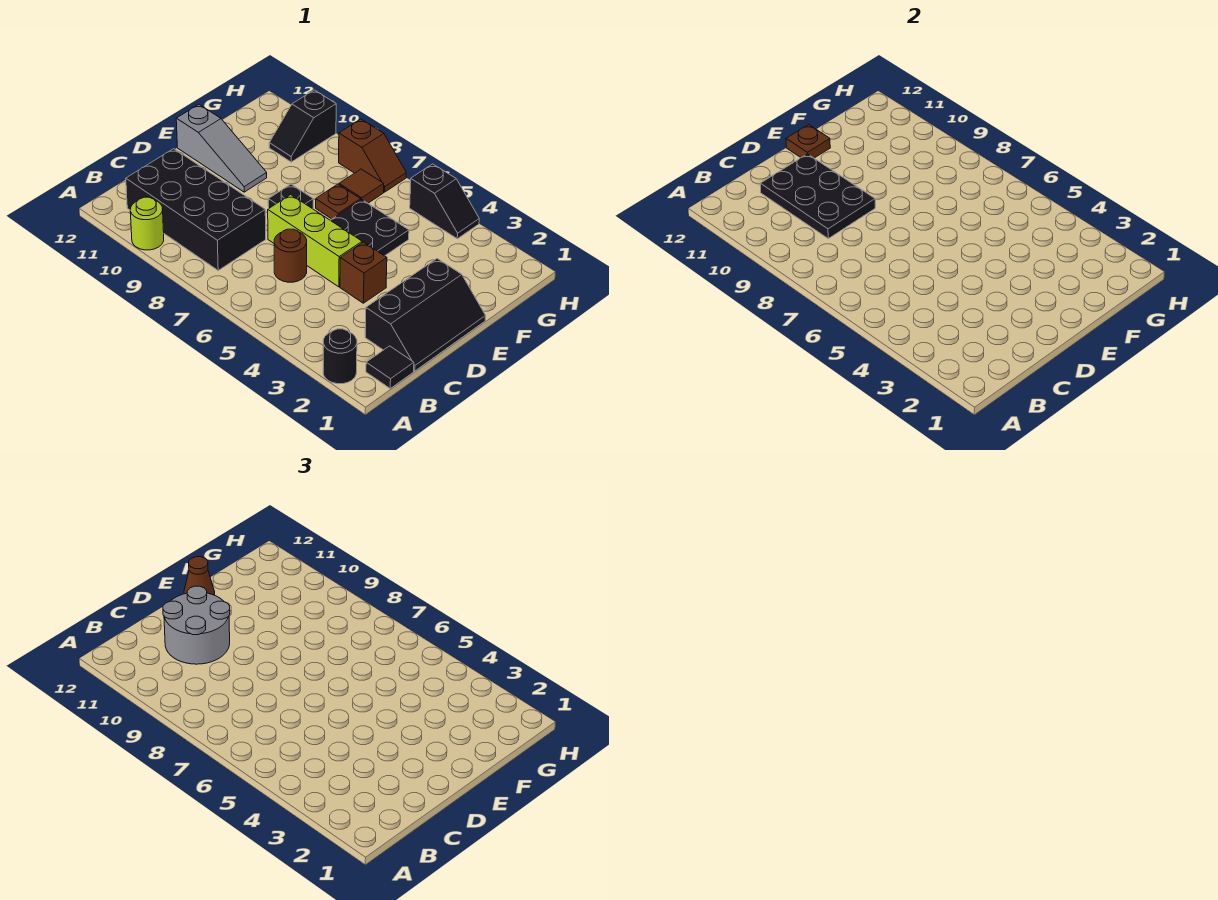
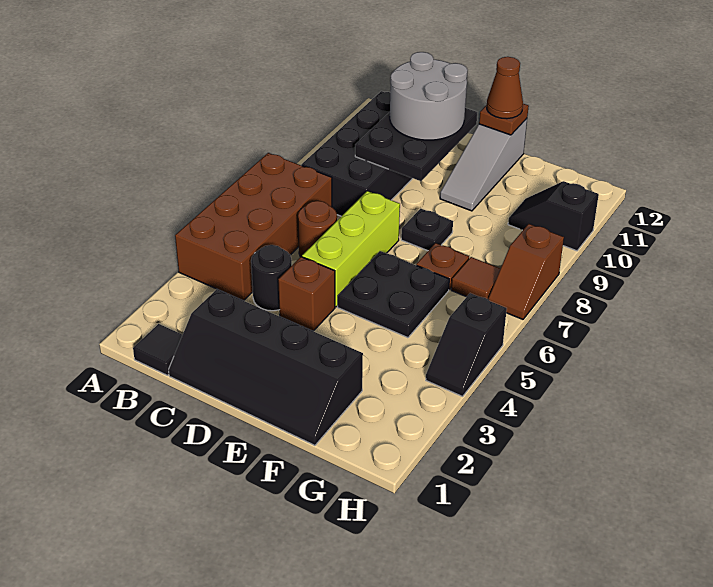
black 1x1 round brick [323,329,357,384] -> black 1x1 round brick moved to [251,245,292,311]
none -> brown 2x4 brick [175,153,332,301]
lime 1x1 round brick [130,197,164,250] -> none
black 2x3 slope [365,259,486,371] -> black 2x4 slope [169,289,363,445]

